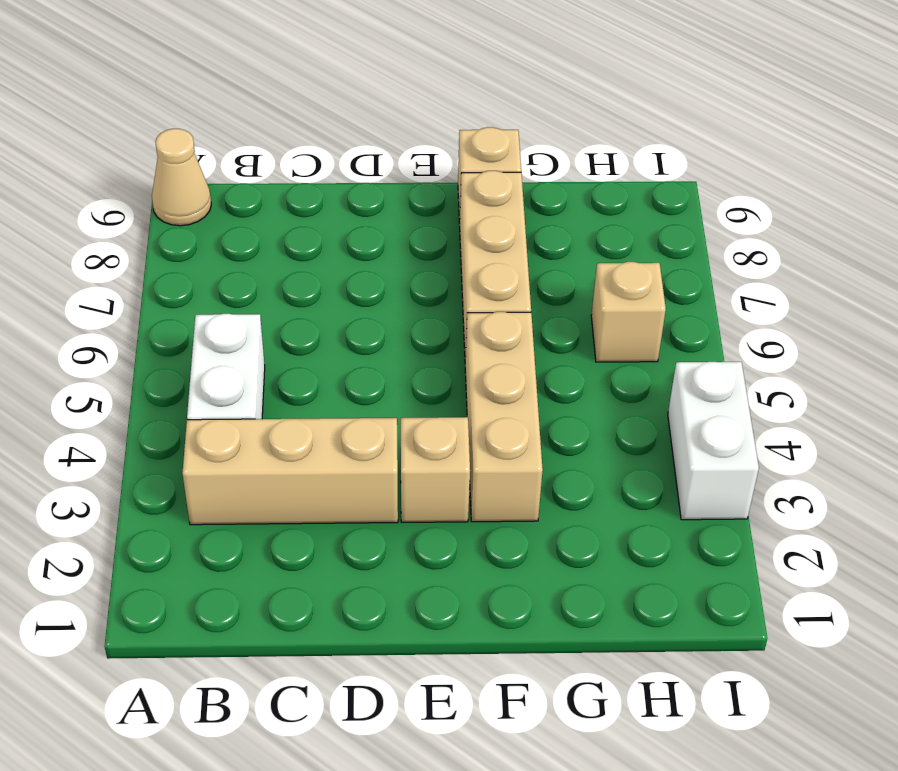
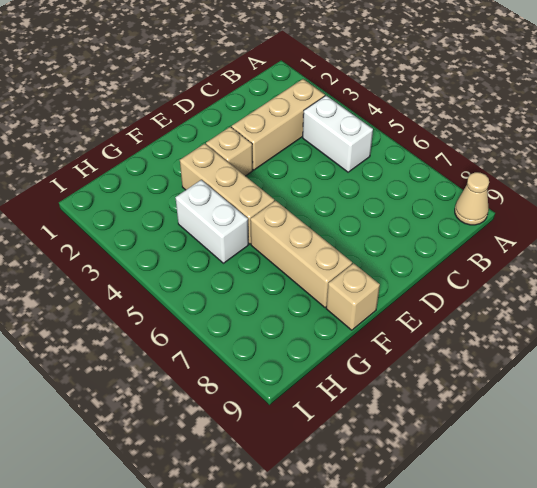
tan 1x1 brick [591,262,666,362] -> none
white 1x2 brick [668,362,759,520] -> white 1x2 brick moved to [175,180,249,263]

